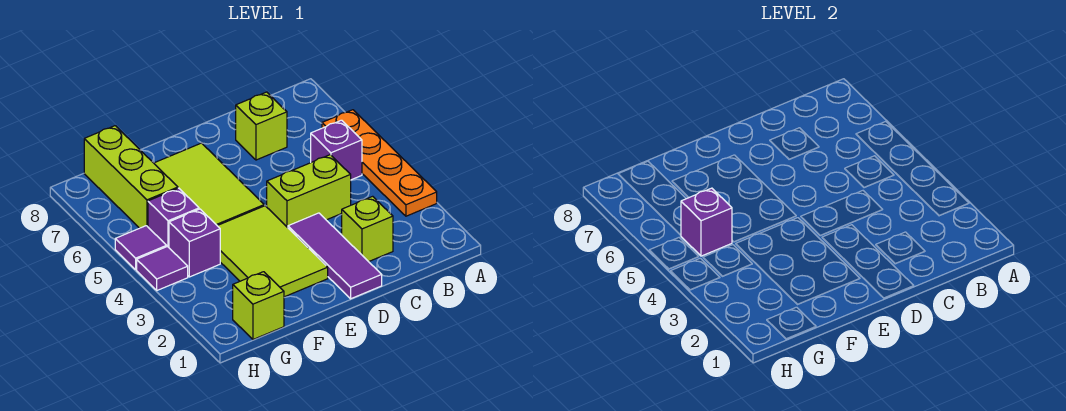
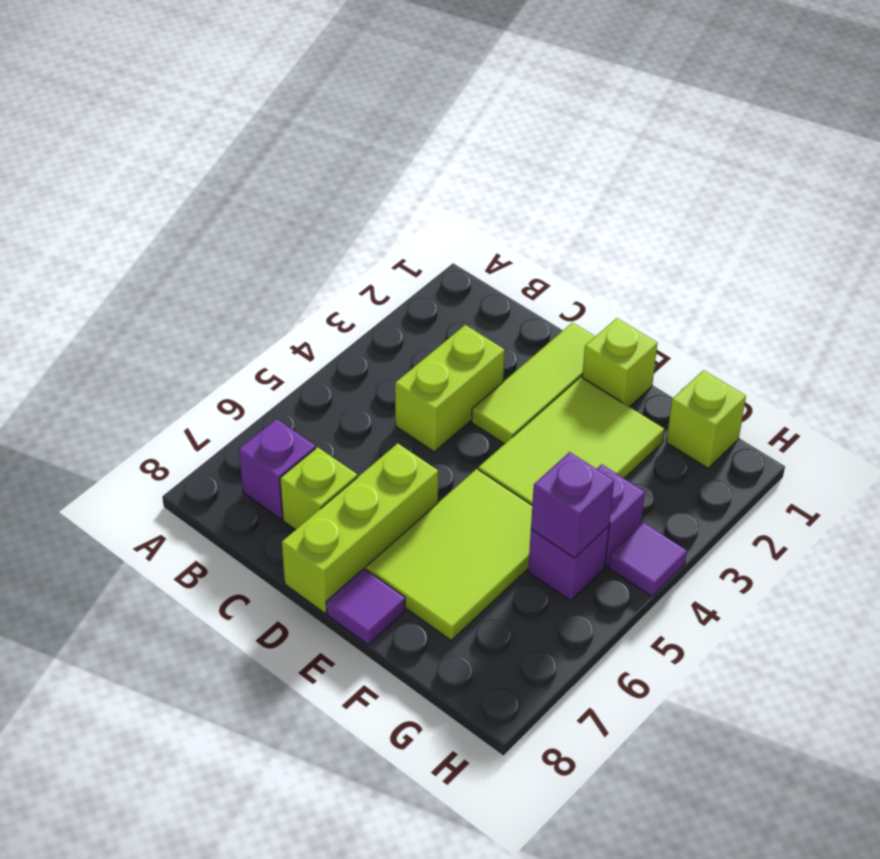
orange 1x4 plate [322,110,437,216] -> none
purple 1x1 brick [311,120,362,180] -> purple 1x1 brick moved to [239,419,316,519]
lime 1x1 brick [342,196,393,262] -> lime 1x1 brick moved to [582,318,657,407]
lime 1x2 brick [267,155,351,228] -> lime 1x2 brick turned to [395,325,505,452]
purple 1x3 tile [288,213,382,299] -> lime 1x3 tile [472,323,596,444]
lime 1x3 brick [84,126,178,228] -> lime 1x3 brick moved to [282,443,438,613]
purple 1x1 tile [115,226,167,269] -> purple 1x1 tile moved to [326,569,405,645]

